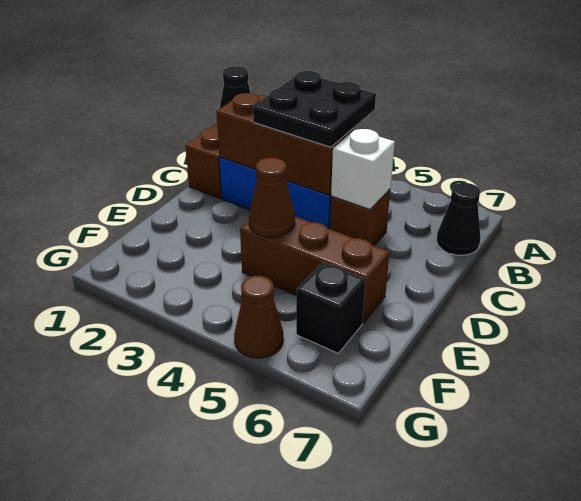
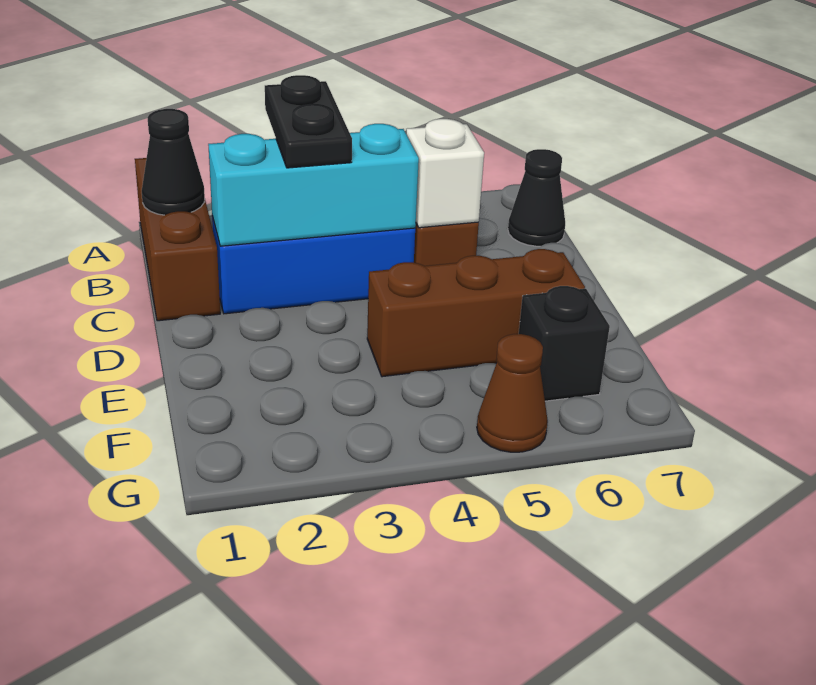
black 2x2 plate [253,71,376,147] -> black 1x2 plate [265,75,352,168]
brown 1x3 brick [217,93,353,195] -> cyan 1x3 brick [208,124,419,246]
brown 1x1 cone [249,158,295,237] -> none

